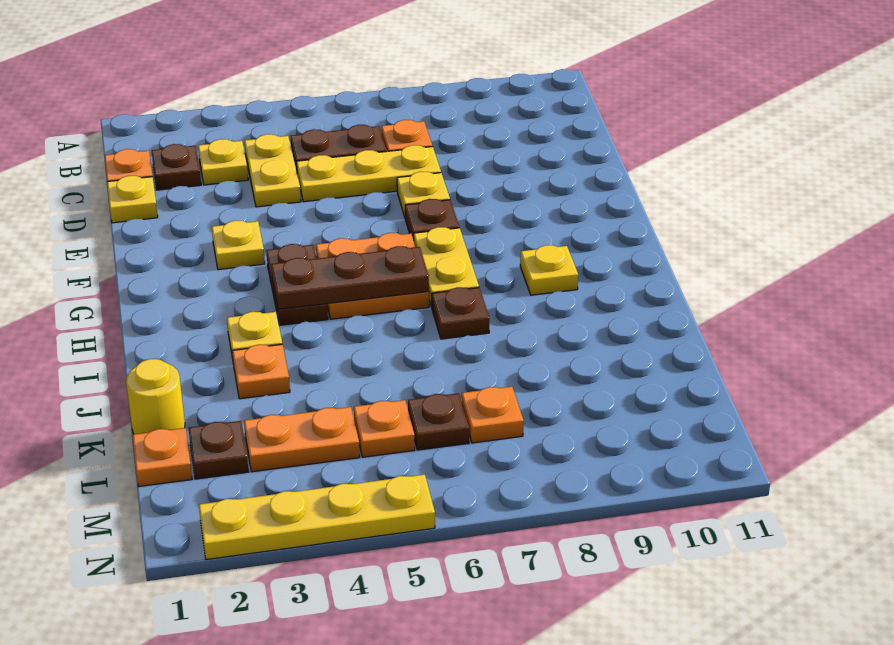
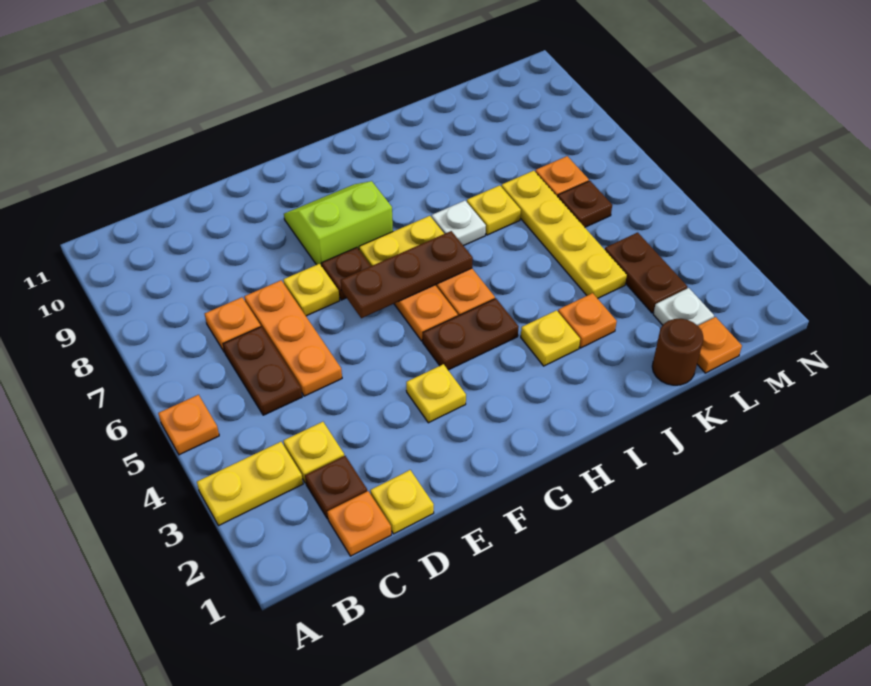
yellow 1x2 plate [245,134,301,207] -> yellow 1x2 plate moved to [197,442,303,526]
yellow 1x3 plate [296,145,441,202] -> orange 1x3 plate [244,280,342,396]
none -> lime 2x2 slope [284,181,393,266]
brown 1x3 plate [271,246,429,309] -> brown 1x3 plate turned to [341,231,473,318]
yellow 1x1 plate [520,245,578,295] -> yellow 1x1 plate moved to [467,185,521,235]
brown 1x1 plate [432,287,489,339] -> white 1x1 plate [432,201,486,246]
yellow 1x1 round brick [126,359,185,434] -> brown 1x1 round brick [652,319,703,385]
brown 1x1 plate [189,421,248,479] -> white 1x1 plate [653,288,714,326]
orange 1x2 plate [244,407,360,472] -> brown 1x2 plate [605,233,687,313]
orange 1x1 plate [354,400,415,457] -> orange 1x1 plate moved to [158,395,219,455]
yellow 1x4 plate [199,474,435,560] -> yellow 1x4 plate moved to [501,171,627,298]

